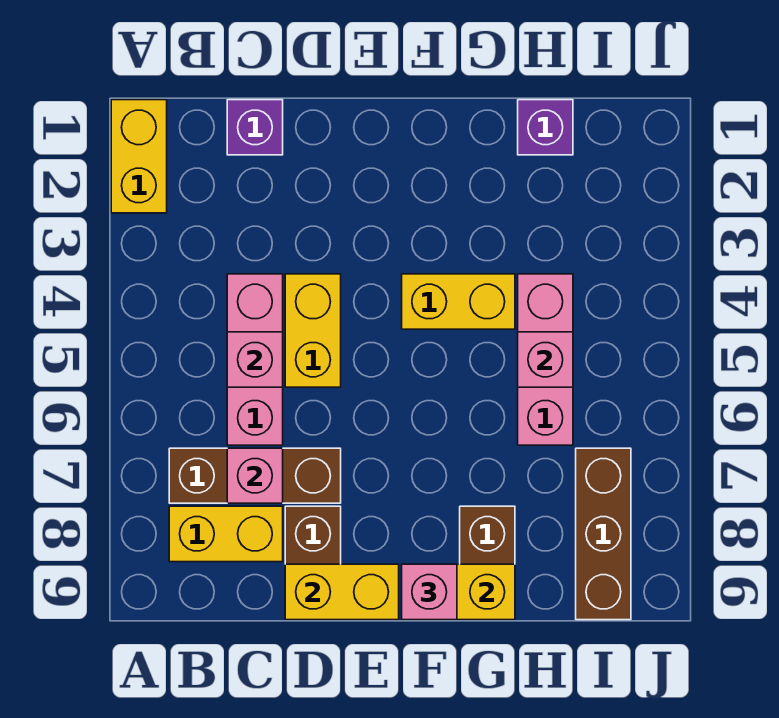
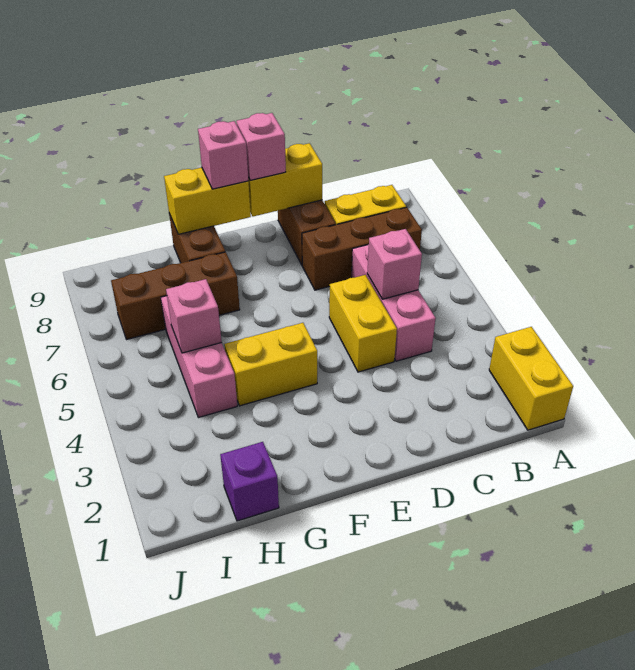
purple 1x1 brick [227,100,283,155] -> none
pink 1x1 brick [227,448,283,503] -> pink 1x1 brick moved to [236,113,286,180]
brown 1x3 brick [576,448,631,620] -> brown 1x3 brick turned to [111,252,240,339]

